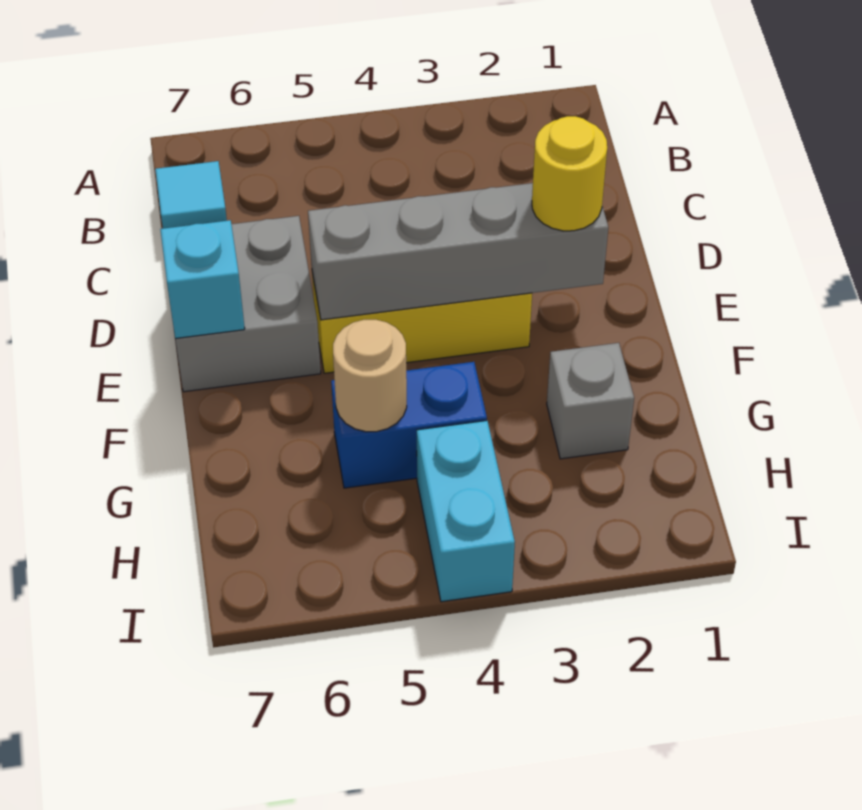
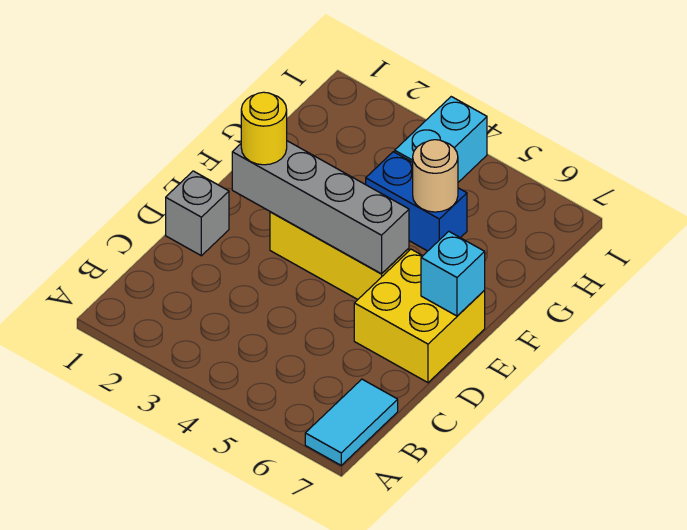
cyan 1x1 tile [155,161,227,228] -> cyan 1x2 tile [305,379,398,465]
grey 2x2 brick [175,216,321,392] -> yellow 2x2 brick [354,249,485,383]
grey 1x1 brick [547,343,634,459] -> grey 1x1 brick moved to [166,171,229,256]

